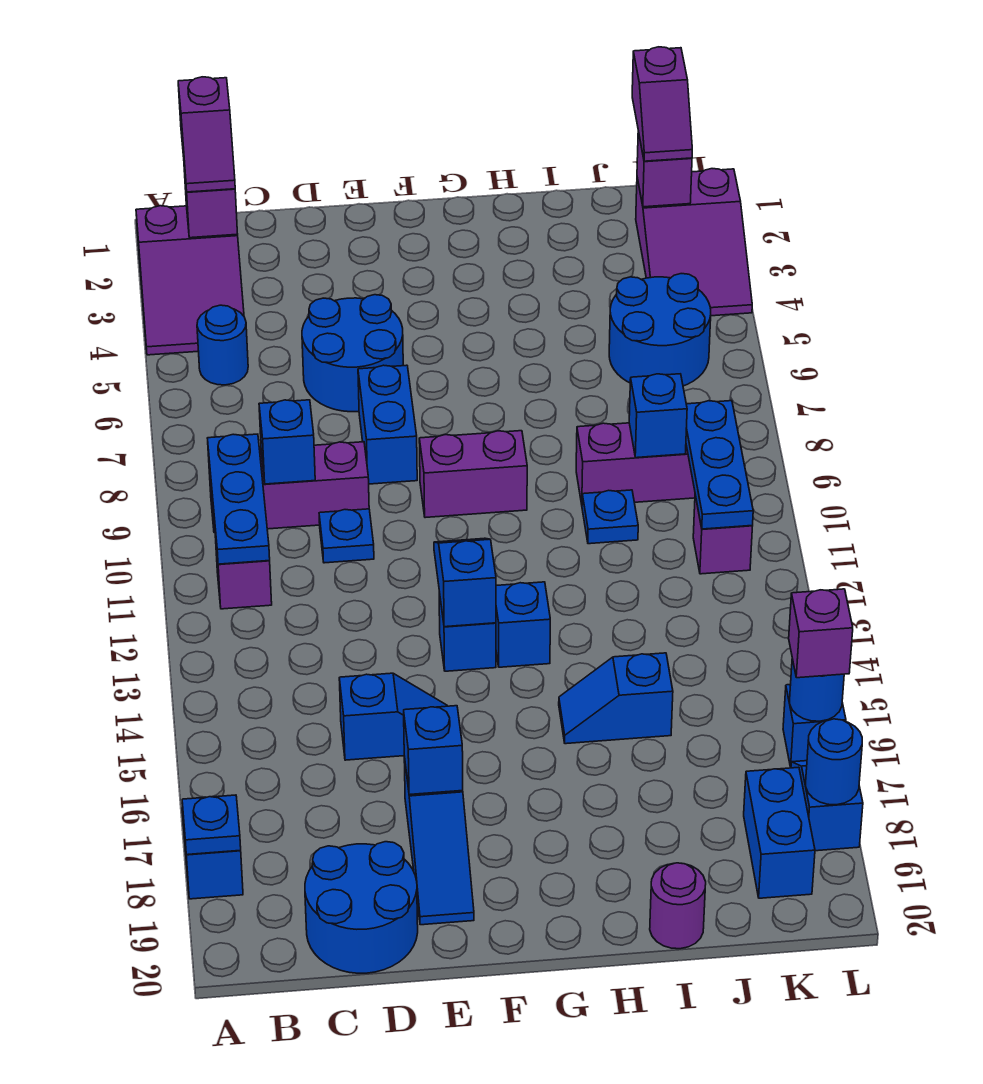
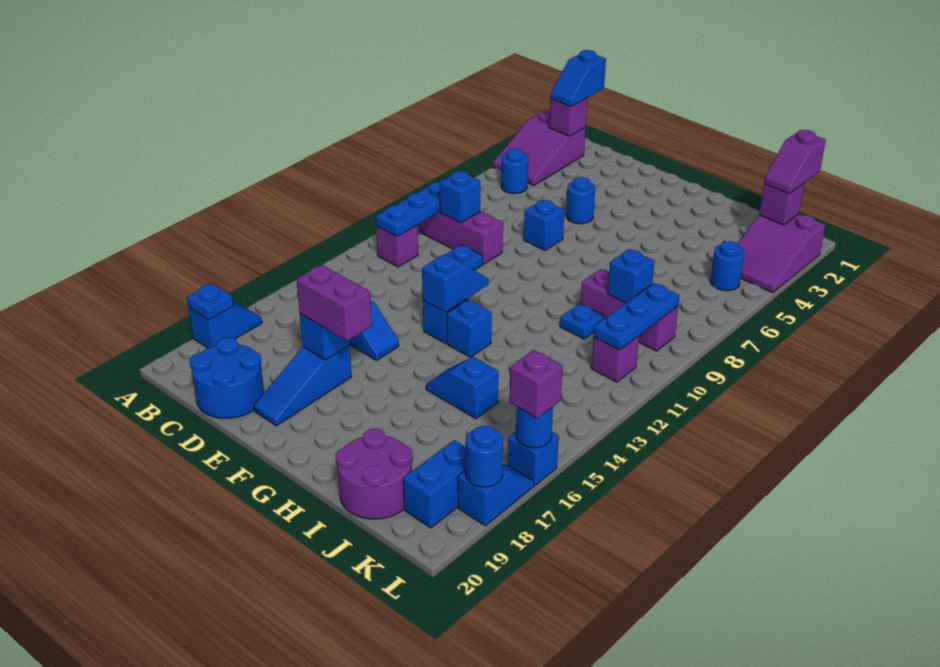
purple 1x2 slope [178,77,235,192] -> blue 1x2 slope [551,50,606,107]
blue 2x2 round brick [302,295,403,412] -> blue 1x1 round brick [566,177,595,224]
blue 1x2 brick [358,365,417,484] -> blue 1x1 brick [524,200,564,250]
purple 1x2 brick [419,431,527,518] -> purple 1x2 brick moved to [296,265,372,341]
purple 1x1 round brick [650,863,706,949] -> purple 2x2 round brick [336,429,413,519]
blue 2x2 round brick [609,274,711,386] -> blue 1x1 round brick [710,241,744,291]

